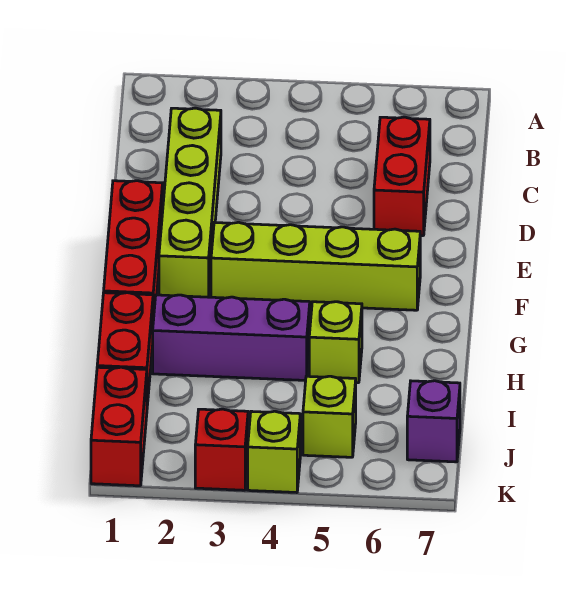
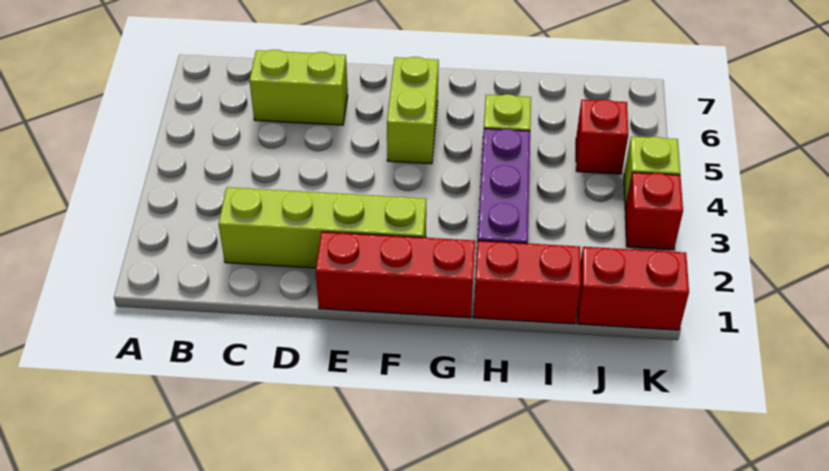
red 1x2 brick [374,117,430,236] -> lime 1x2 brick [250,50,348,125]
lime 1x4 brick [211,222,420,310] -> lime 1x2 brick [387,57,439,164]
lime 1x1 brick [303,376,356,457] -> red 1x1 brick [576,99,628,174]
purple 1x1 brick [407,381,460,462] -> none

